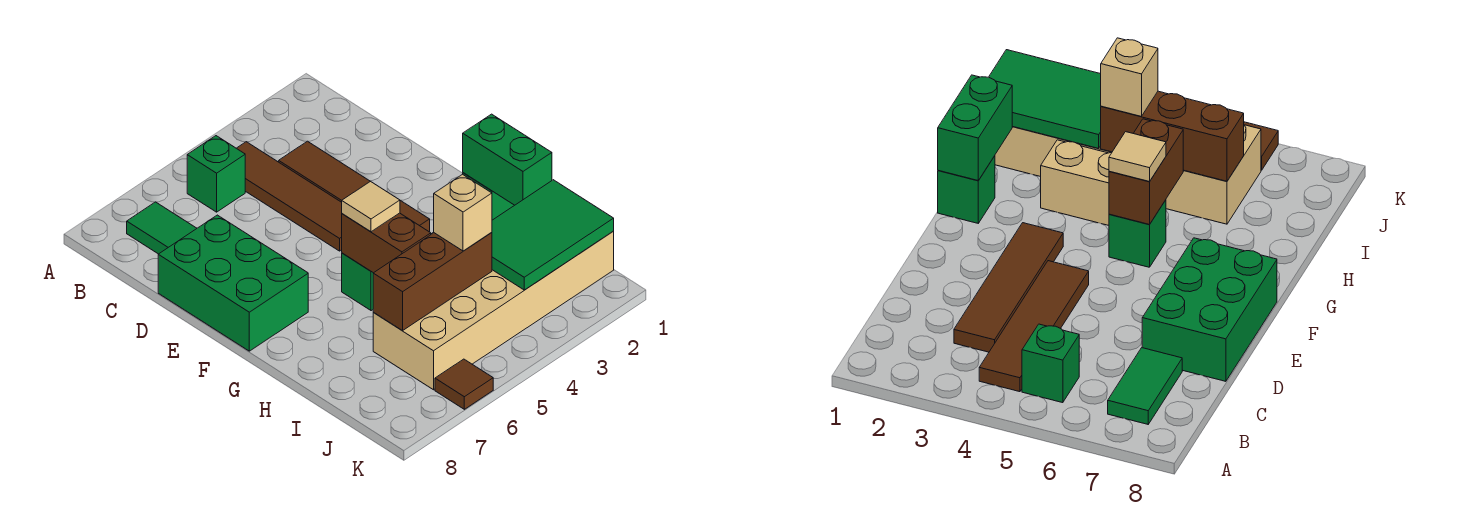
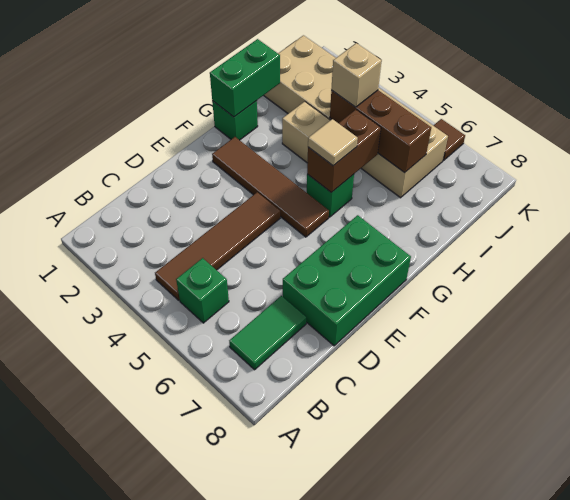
brown 1x4 tile [279,141,430,232] -> brown 1x4 tile turned to [212,137,329,237]
green 2x3 tile [492,180,614,290] -> none

